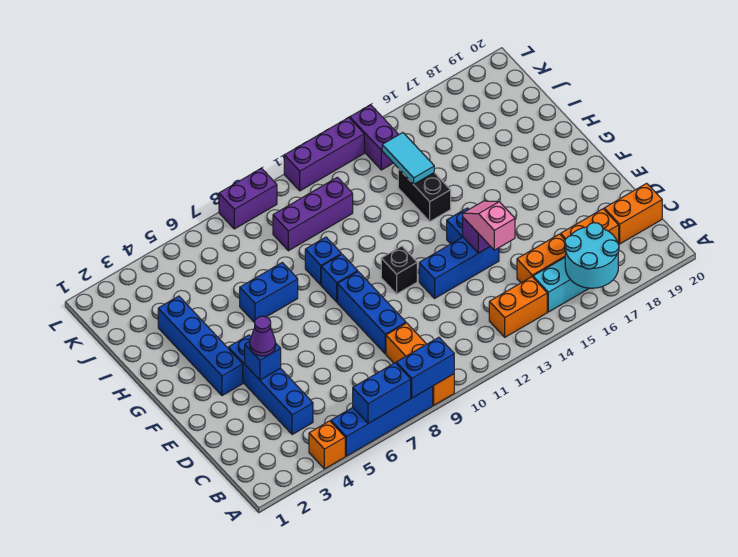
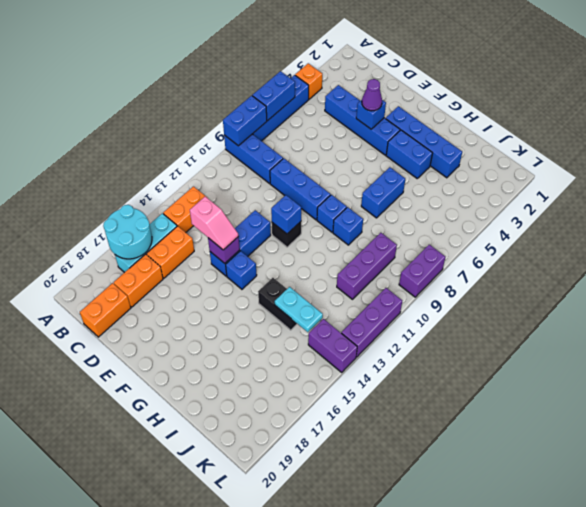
orange 1x3 brick [386,323,454,405] -> blue 1x3 brick [224,134,283,183]
none -> blue 1x1 brick [271,195,301,234]
none -> blue 1x2 brick [386,130,433,178]
cyan 1x2 tile [382,133,434,184] -> cyan 1x2 plate [275,287,323,332]

